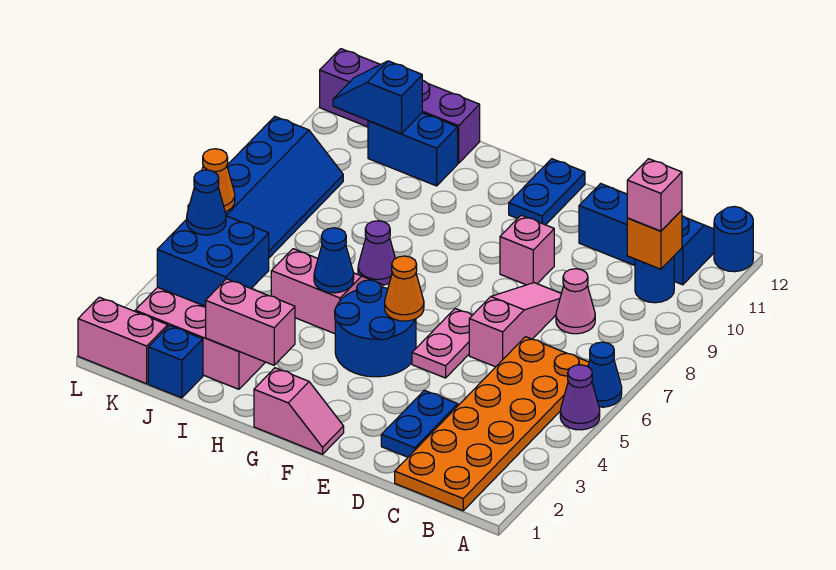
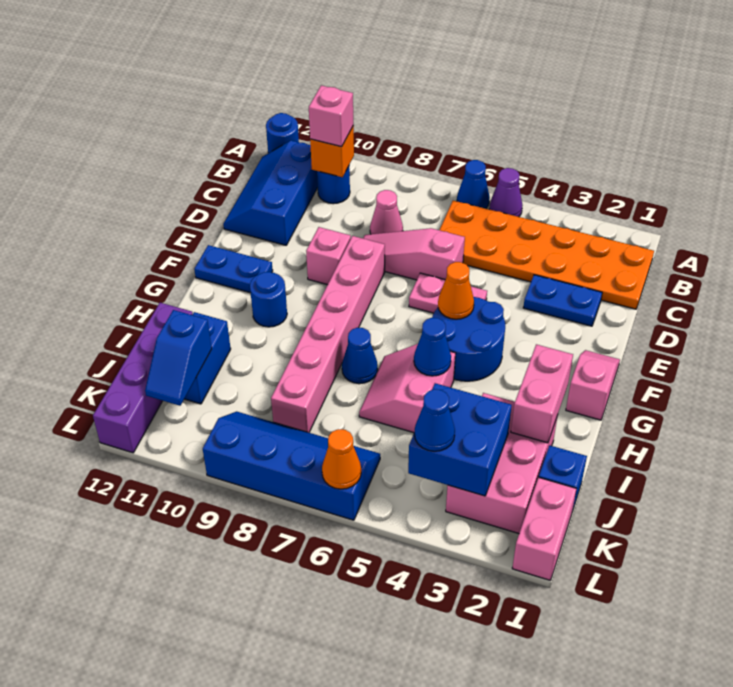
none -> pink 1x6 brick [271,236,385,433]
none -> blue 1x1 round brick [250,272,287,327]
purple 1x1 cone [358,221,395,285] -> blue 1x1 cone [342,328,378,384]

